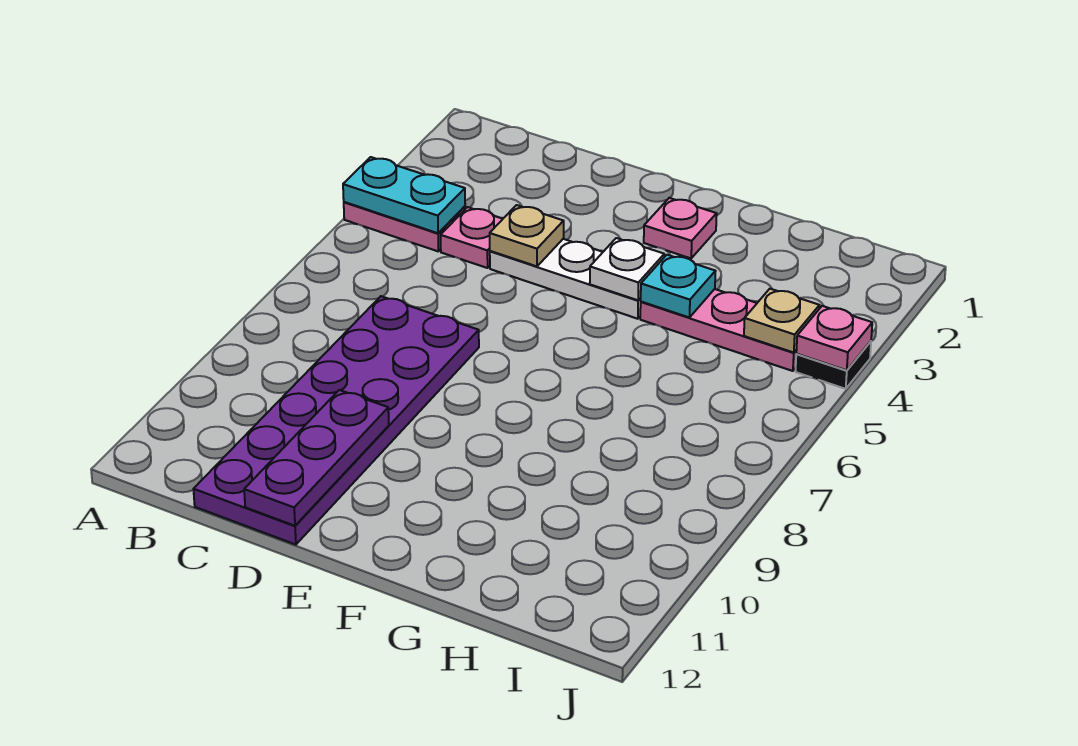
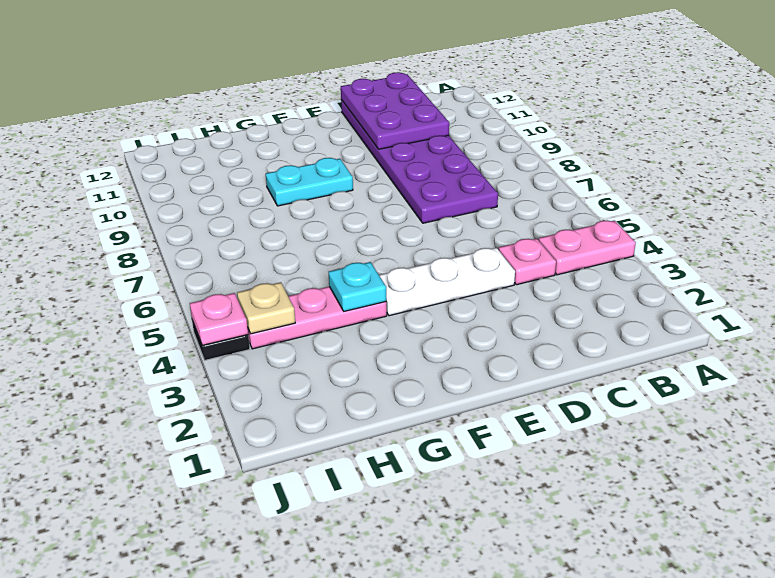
cyan 1x2 plate [343,157,465,233] -> cyan 1x2 plate moved to [266,158,353,206]
tan 1x1 plate [490,205,564,266] -> none
purple 1x3 plate [244,390,389,526] -> purple 2x3 plate [341,72,449,149]
pink 1x1 plate [644,198,717,258] -> none
white 1x1 plate [590,238,664,300] -> none

